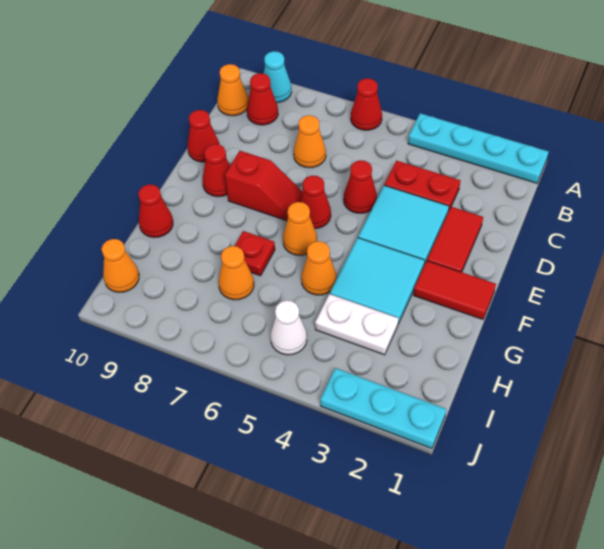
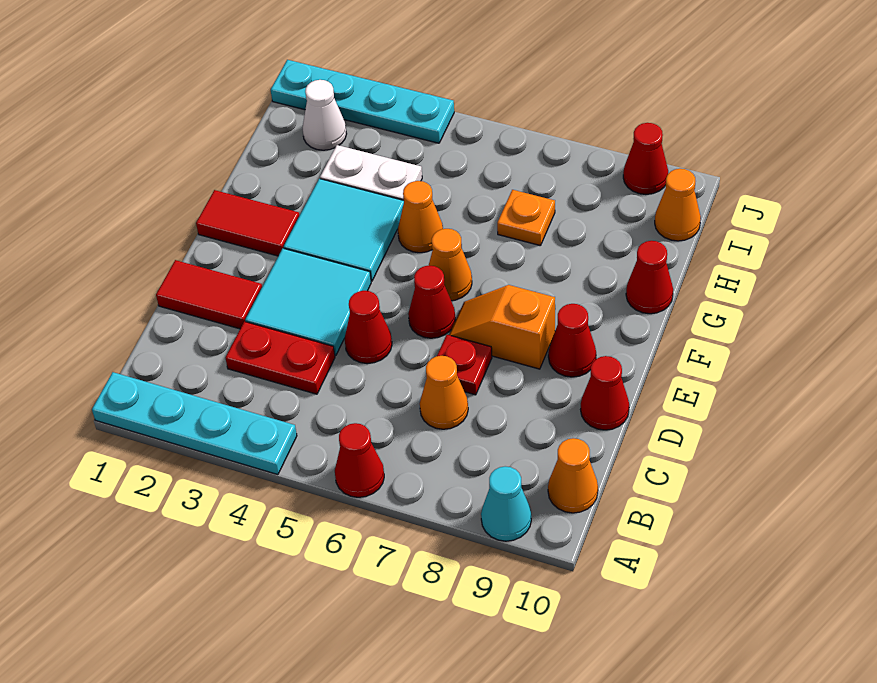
red 1x1 cone [247,73,278,125] -> red 1x1 cone moved to [623,123,668,194]
red 1x2 tile [427,207,483,272] -> red 1x2 tile turned to [156,260,262,329]
red 1x2 slope [225,151,302,221] -> orange 1x2 slope [449,285,555,369]
red 1x1 plate [235,231,275,276] -> red 1x1 plate moved to [437,335,492,395]
orange 1x1 cone [219,246,254,300] -> orange 1x1 plate [497,190,555,246]
white 1x1 cone [270,301,307,355] -> white 1x1 cone moved to [302,80,347,150]
cyan 1x3 plate [320,368,446,449] -> cyan 1x4 plate [271,60,454,143]

